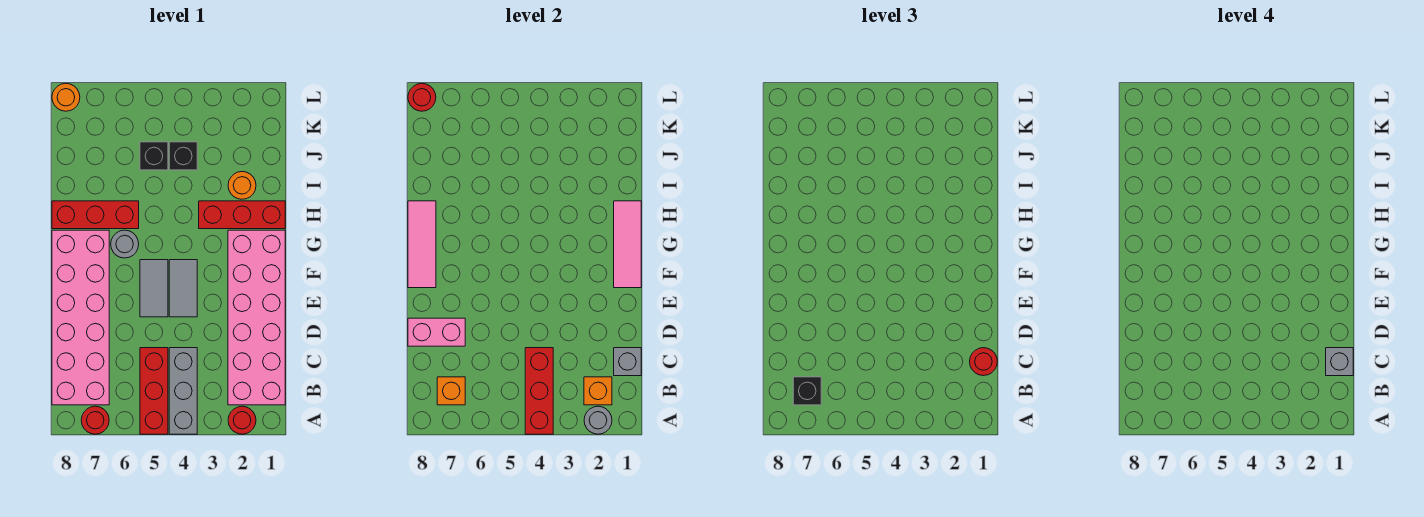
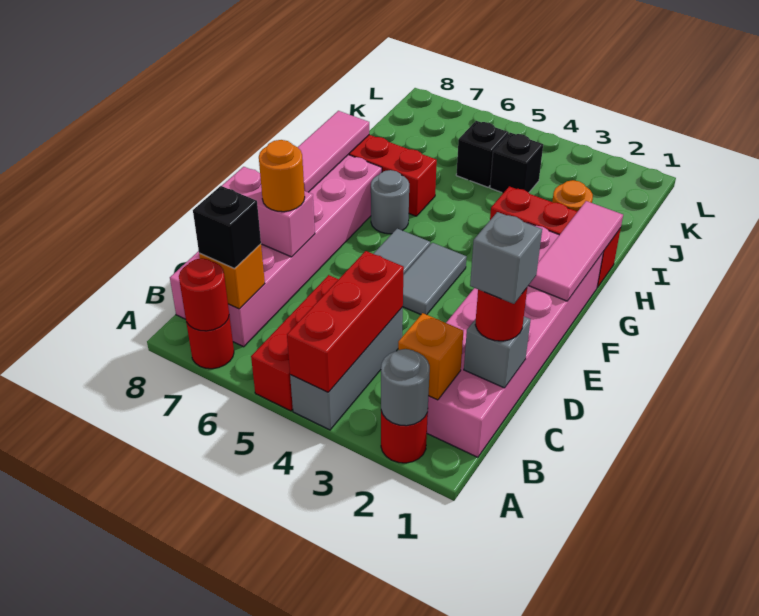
orange 1x1 round brick [52,83,80,111] -> orange 1x1 round brick moved to [259,140,305,212]
red 1x1 round brick [408,83,436,111] -> red 1x1 round brick moved to [179,258,229,331]

